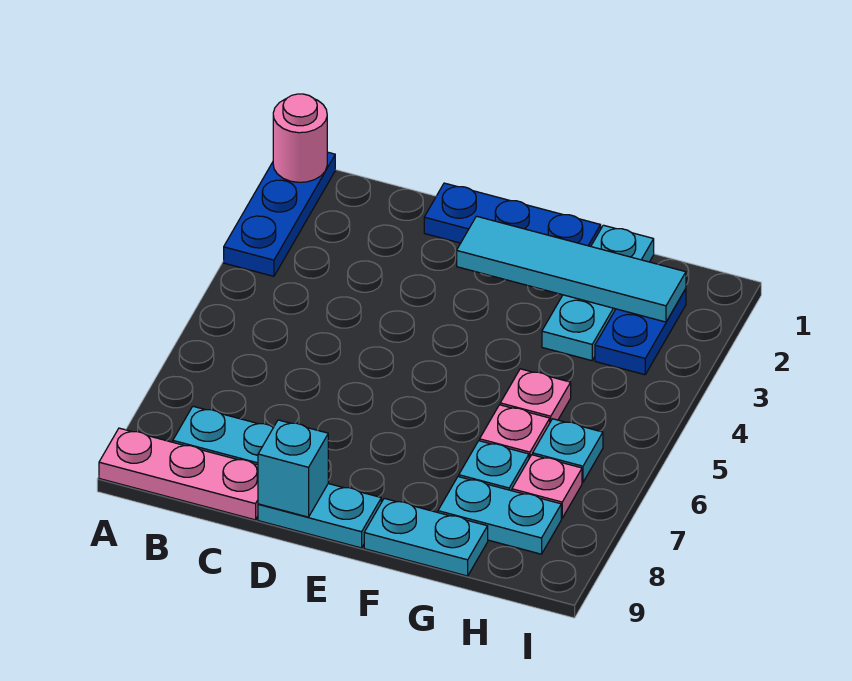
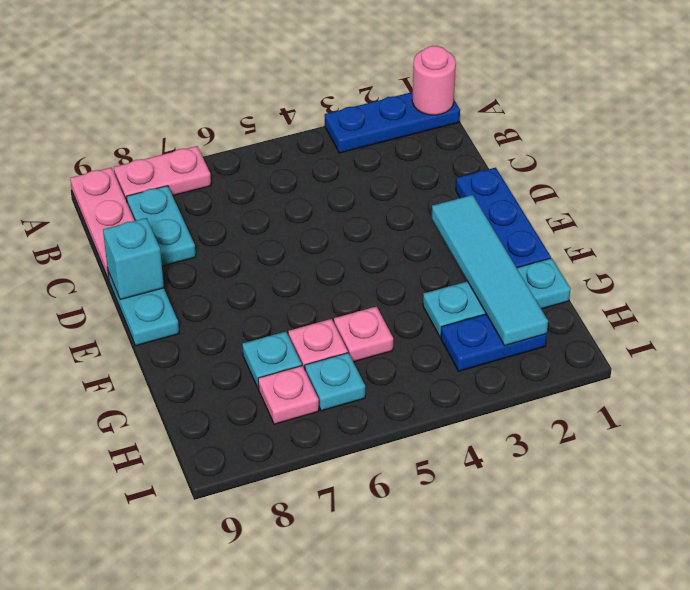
none -> pink 1x2 plate [114,146,211,202]
cyan 1x2 plate [364,498,488,576] -> none
cyan 1x2 plate [438,477,561,554] -> none

